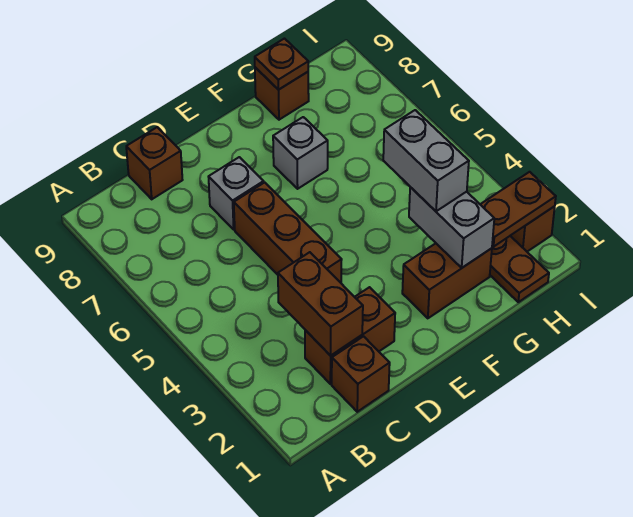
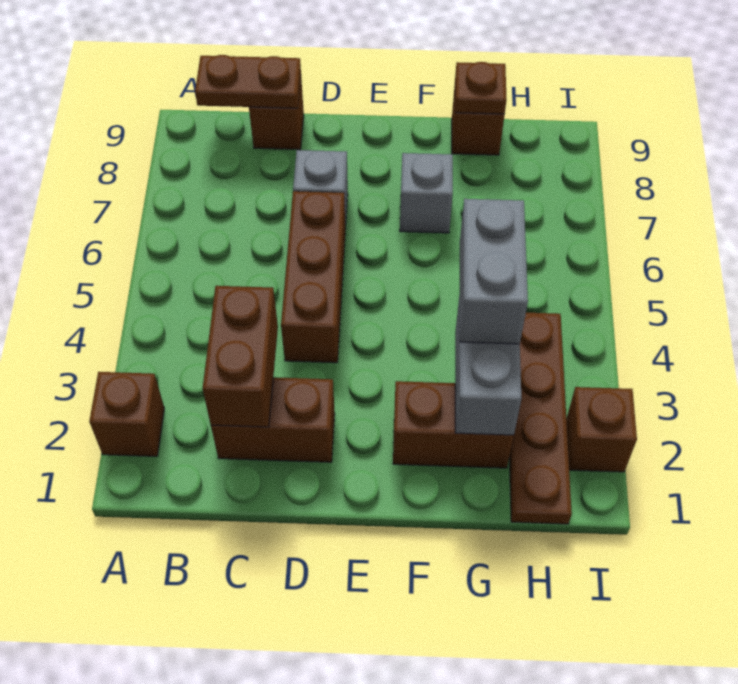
brown 1x1 brick [332,336,390,412] -> brown 1x1 brick moved to [89,372,164,456]
brown 1x2 plate [480,172,556,247] -> brown 1x2 plate moved to [195,55,301,108]

